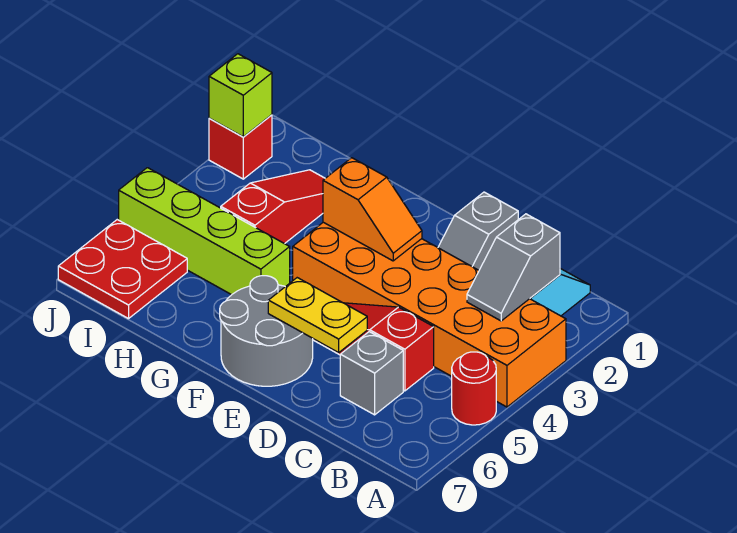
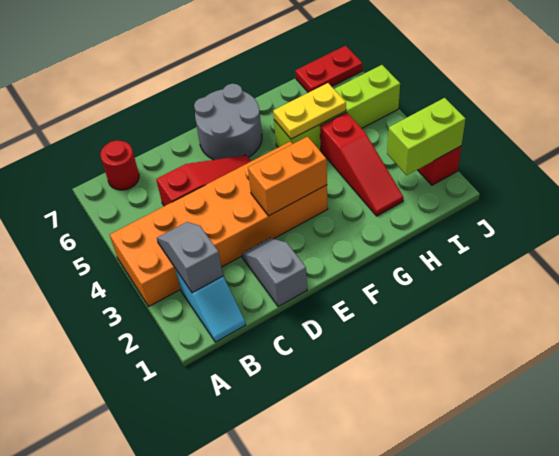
red 1x1 round brick [452,352,496,425] -> red 1x1 round brick moved to [100,141,139,190]
grey 1x1 brick [340,332,403,415] -> none
yellow 1x2 plate [268,278,367,353] -> yellow 1x2 plate moved to [273,83,346,139]
orange 1x2 slope [323,158,422,261] -> orange 1x2 brick [248,137,327,216]
red 2x2 plate [58,220,187,319] -> red 1x2 plate [295,46,362,93]
lime 1x1 brick [209,54,272,137] -> lime 1x2 brick [387,98,465,175]

